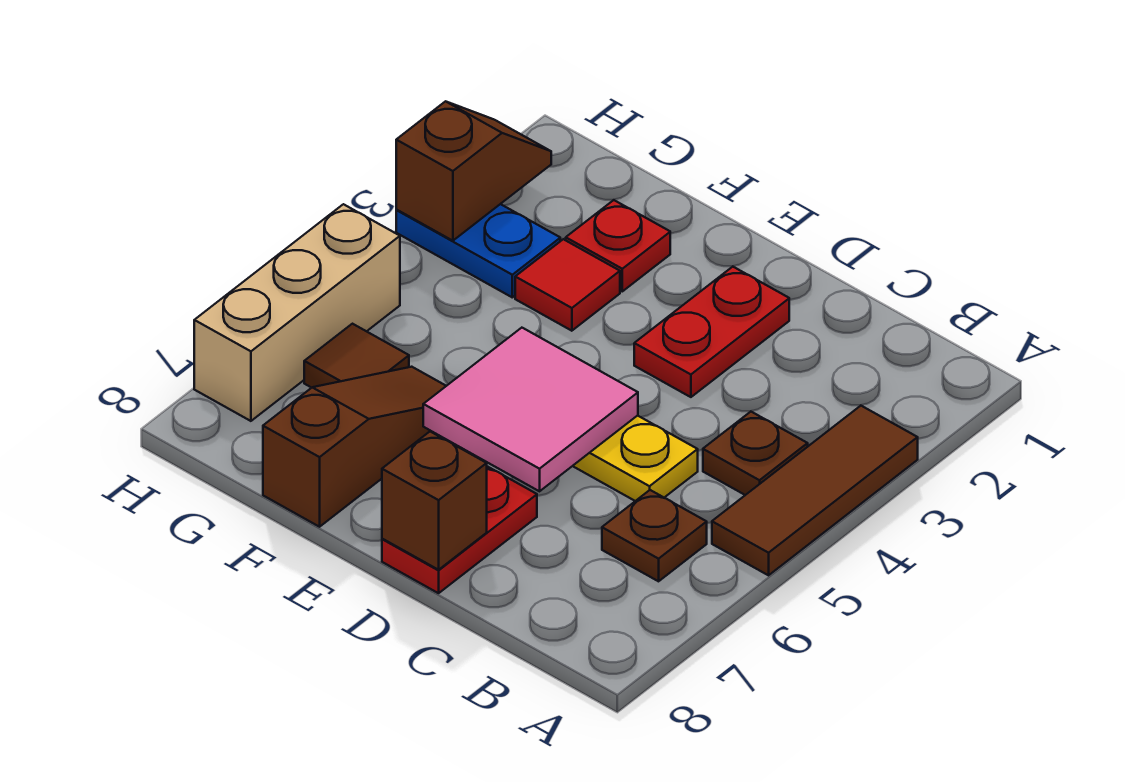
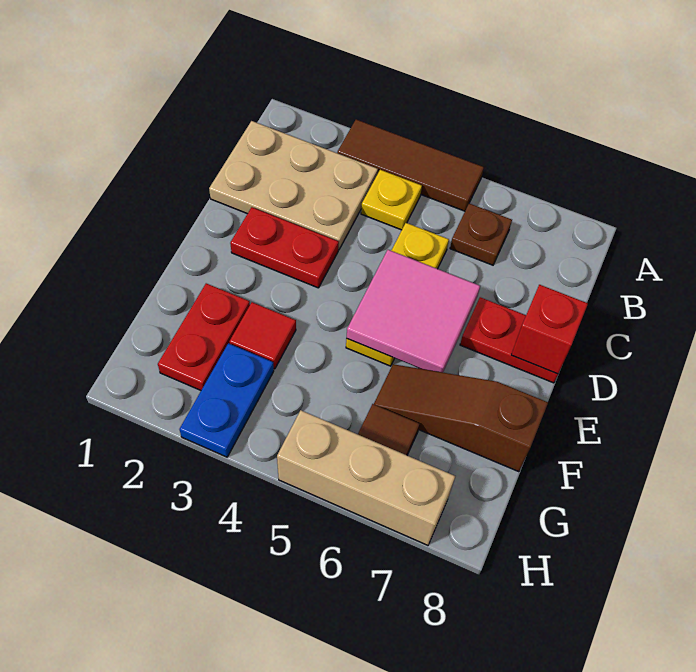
none -> tan 2x3 plate [209,121,378,250]
brown 1x1 plate [703,412,808,495] -> yellow 1x1 plate [361,170,422,230]
brown 1x1 brick [382,432,487,570] -> red 1x1 brick [511,285,588,374]
red 1x1 plate [566,200,670,291] -> red 1x2 plate [158,283,250,390]
brown 1x2 slope [396,101,551,241] -> none

